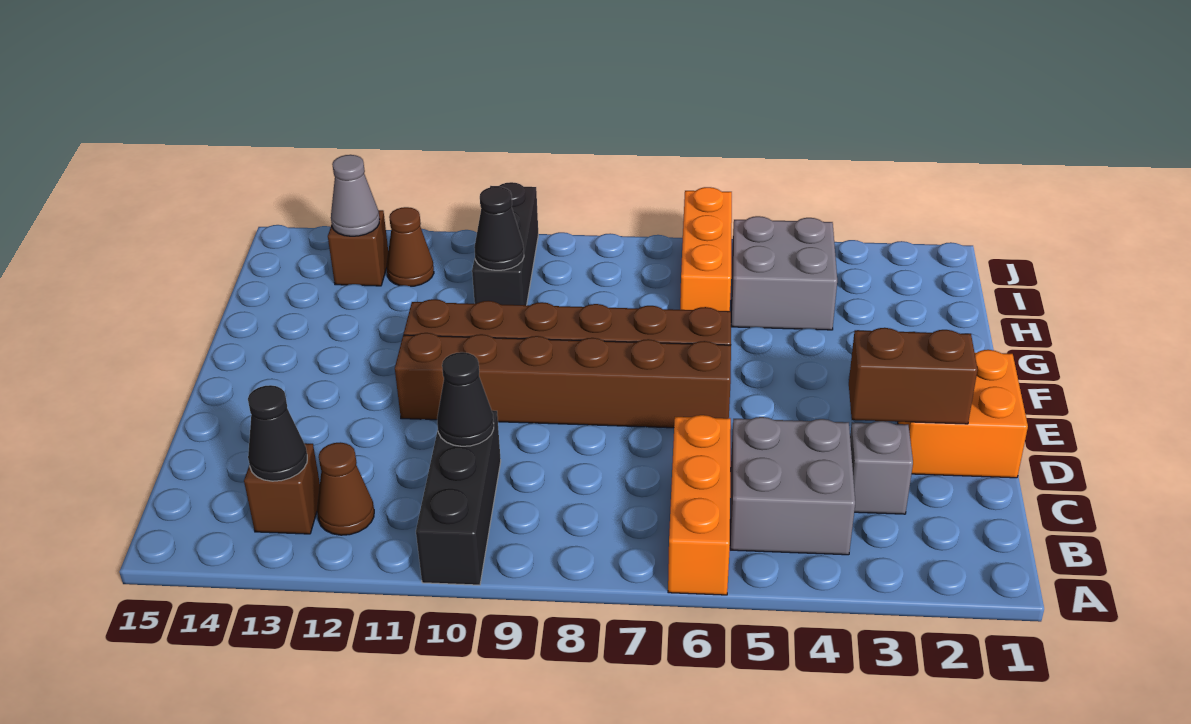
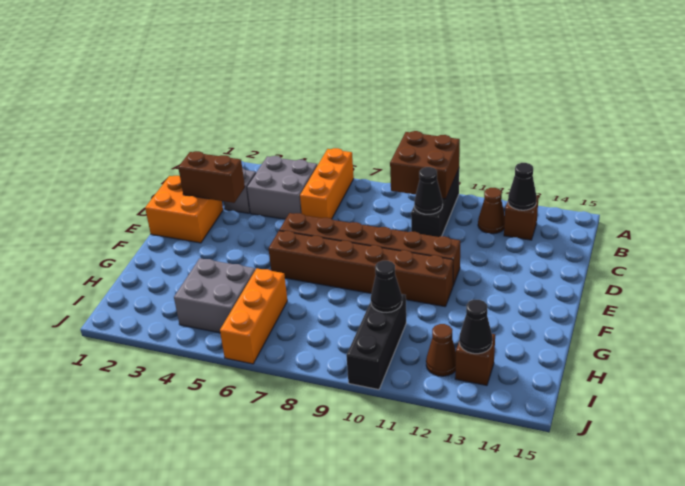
none -> brown 2x2 brick [390,131,460,199]
grey 1x1 cone [331,155,380,236] -> black 1x1 cone [459,300,492,354]

